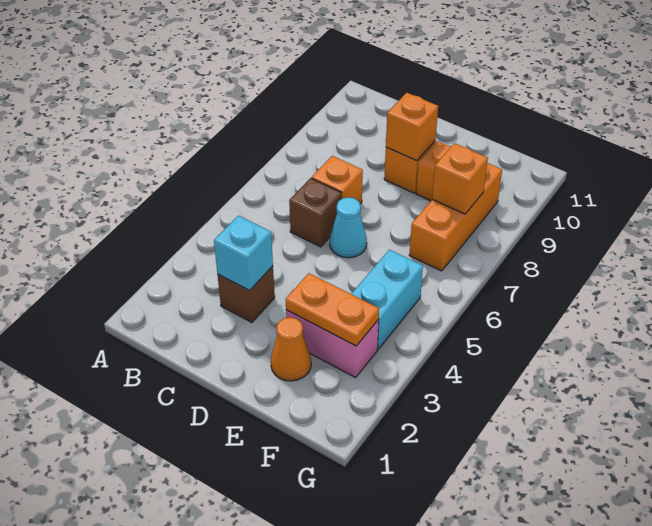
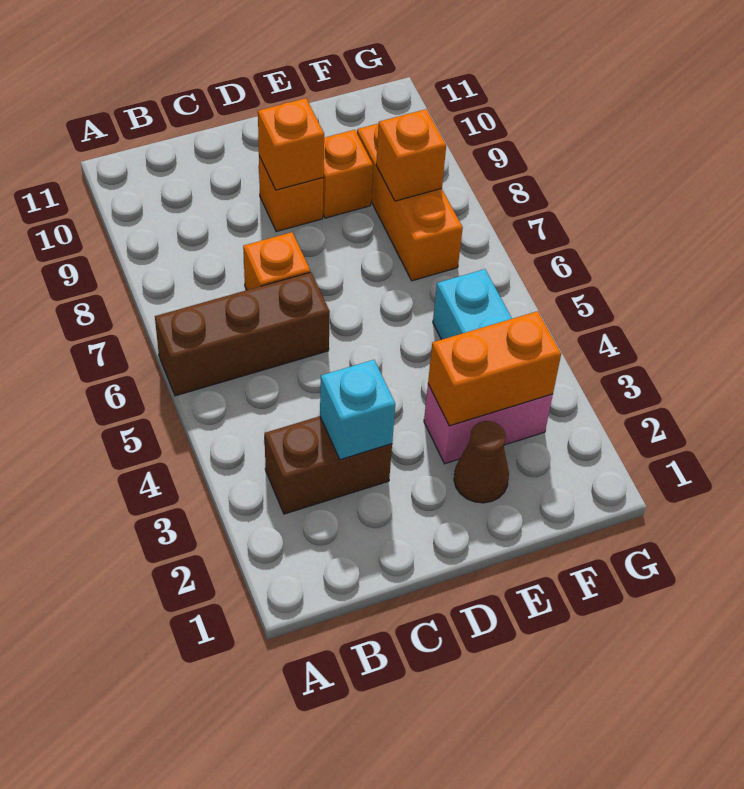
brown 1x1 brick [218,266,275,322] -> brown 1x2 brick [265,416,392,514]
brown 1x1 brick [289,178,341,247] -> brown 1x3 brick [155,272,330,396]
cyan 1x1 cone [330,197,367,258] -> none
orange 1x1 cone [271,317,311,381] -> brown 1x1 cone [454,421,509,503]
orange 1x2 plate [286,273,379,346] -> orange 1x2 brick [428,311,561,426]

